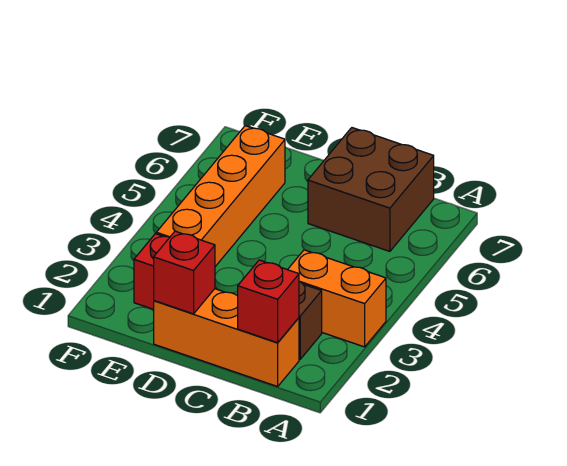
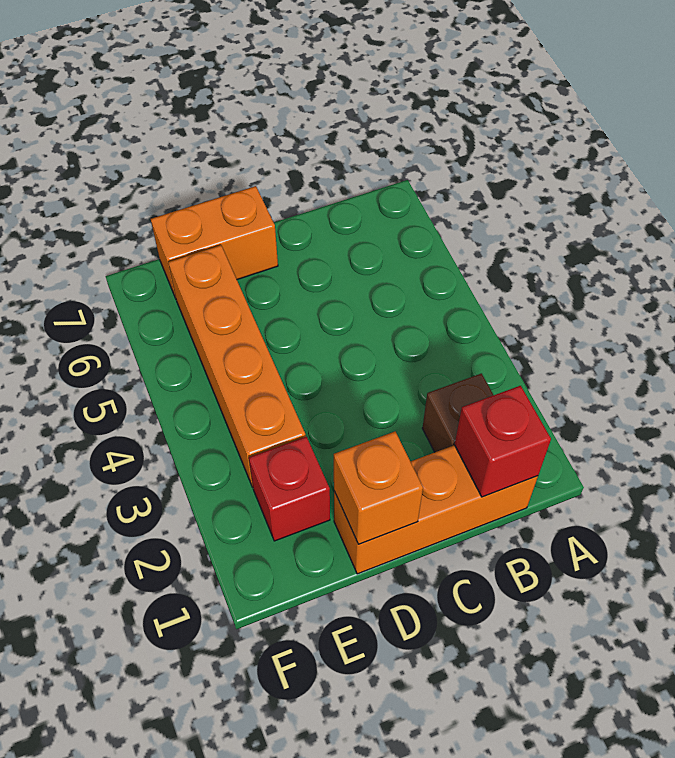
orange 1x2 brick [288,250,386,347] -> orange 1x2 brick moved to [151,186,278,298]
brown 2x2 brick [308,128,434,251] -> none
red 1x1 brick [154,231,215,314] -> orange 1x1 brick [334,432,423,544]

